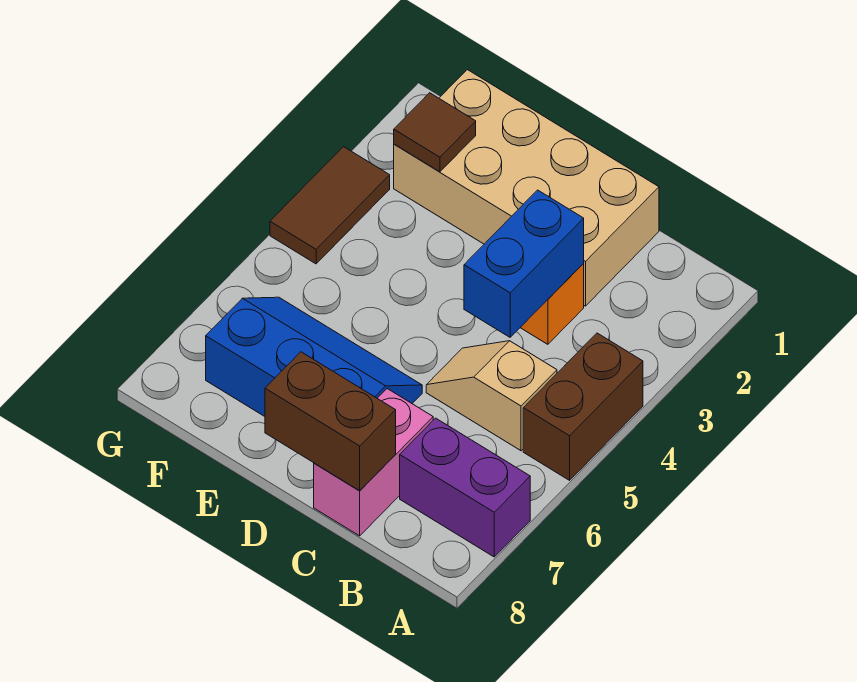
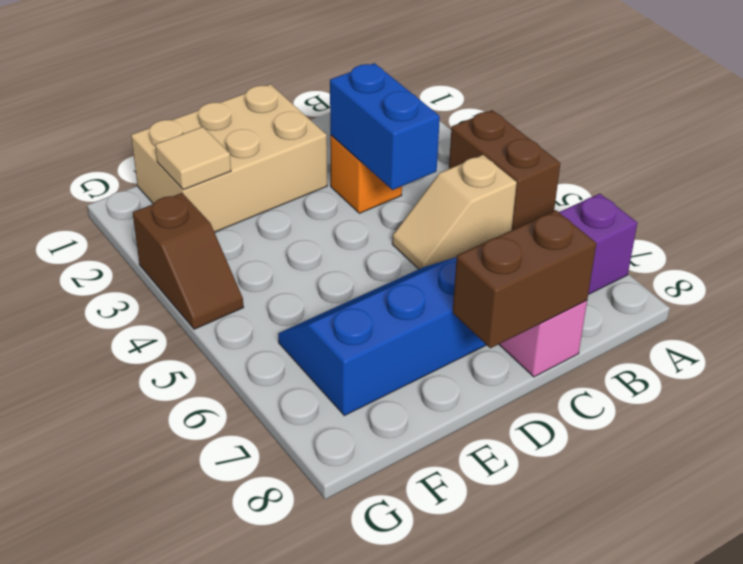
tan 2x4 brick [394,70,659,306] -> tan 2x3 brick [131,84,327,232]
brown 1x1 tile [394,93,476,172] -> tan 1x1 tile [155,127,231,190]
brown 1x2 tile [270,147,390,264] -> brown 1x2 slope [133,193,244,329]

